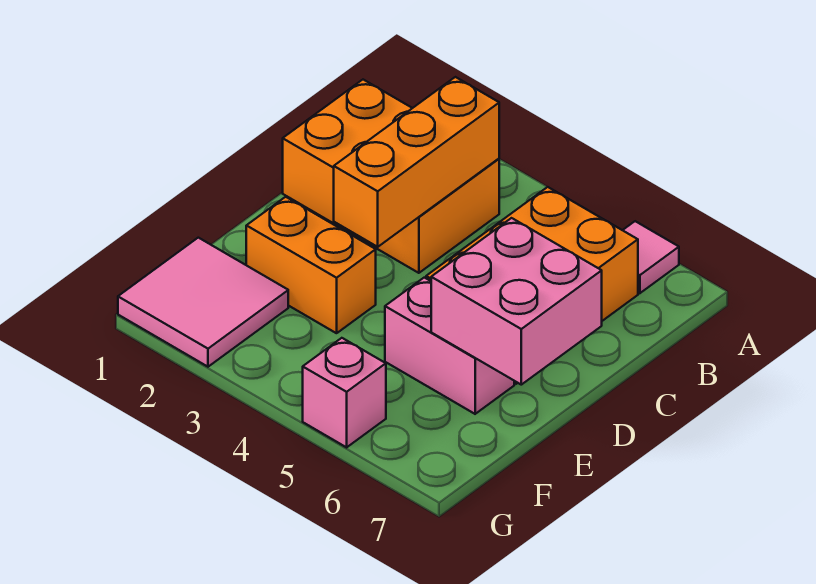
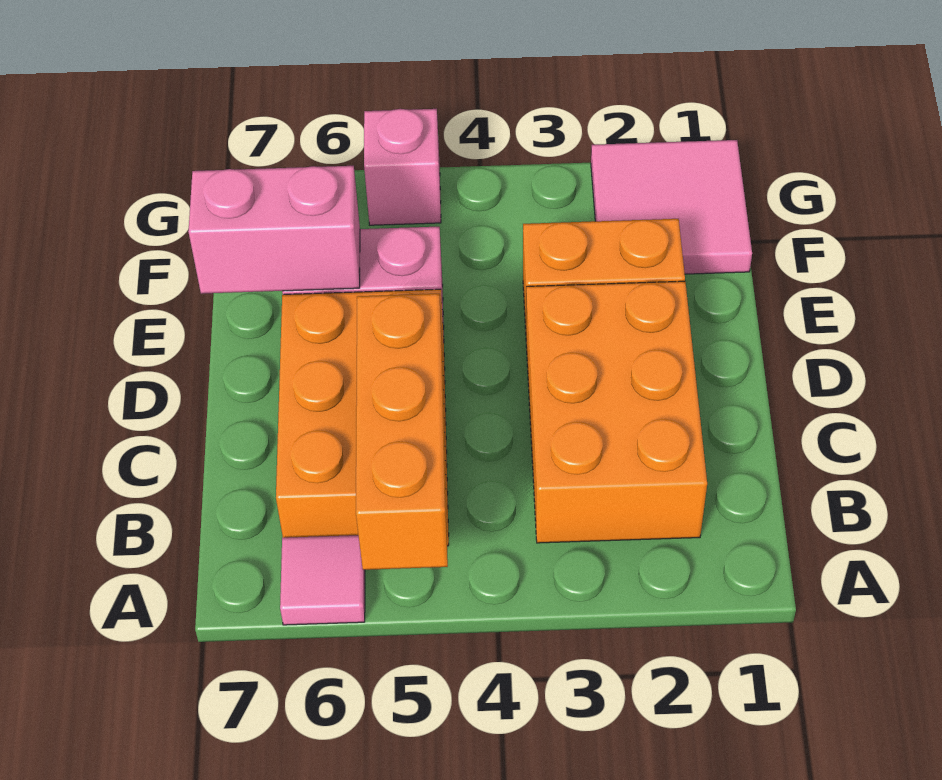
orange 2x3 brick [283,80,499,273] -> orange 2x3 brick turned to [526,281,707,543]
orange 1x3 brick [334,77,499,247] -> orange 1x3 brick moved to [356,294,448,570]
pink 2x2 brick [431,218,602,385] -> pink 1x2 brick [188,166,360,294]

